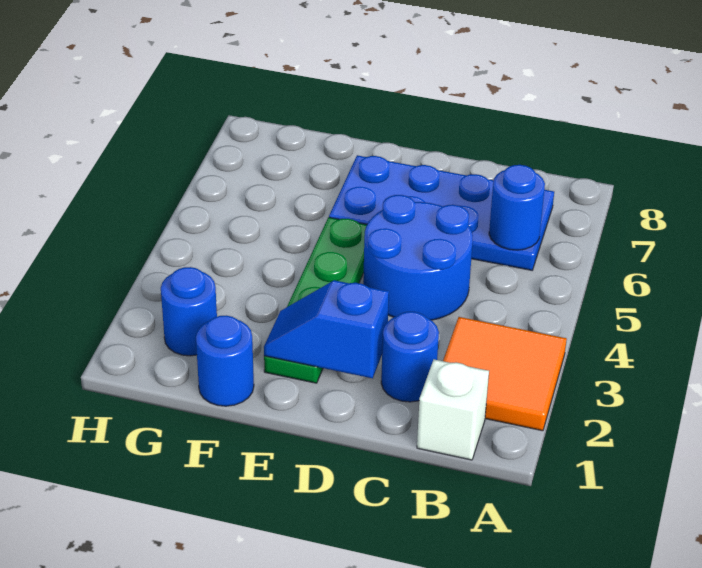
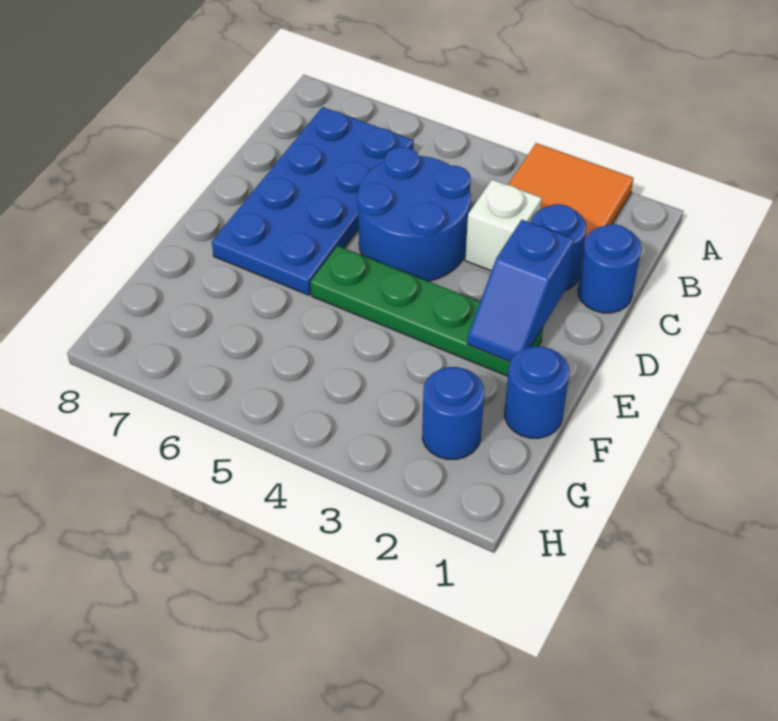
white 1x1 brick [417,360,489,460] -> white 1x1 brick moved to [465,180,542,271]
blue 1x1 round brick [489,165,545,250] -> blue 1x1 round brick moved to [578,224,641,313]

